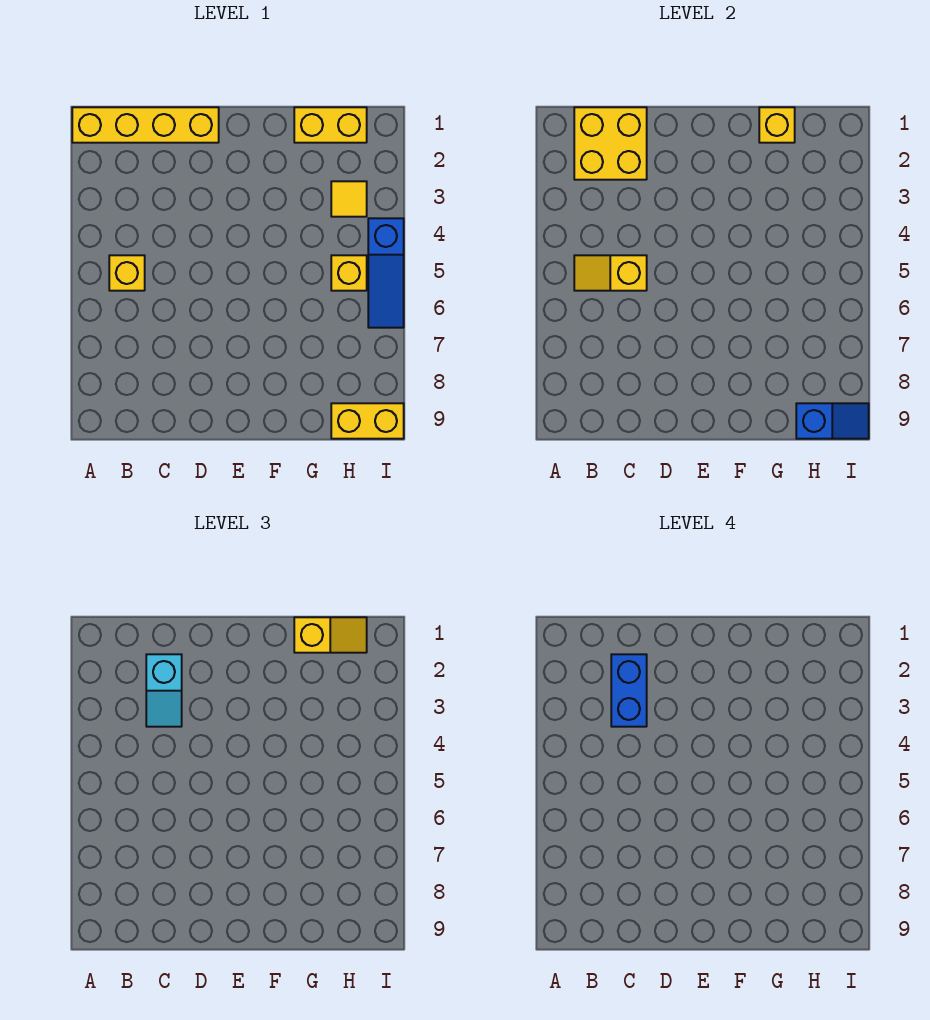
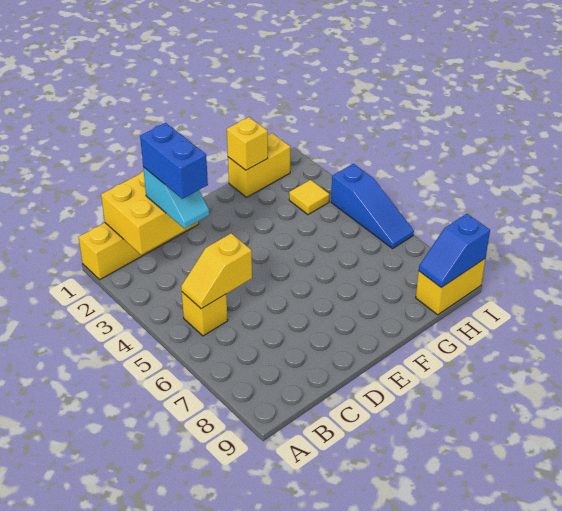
yellow 1x2 slope [294,617,367,653] -> none
yellow 1x1 brick [331,255,367,291] -> none
blue 1x2 slope [796,403,869,439] -> blue 1x2 slope turned to [419,214,490,288]

